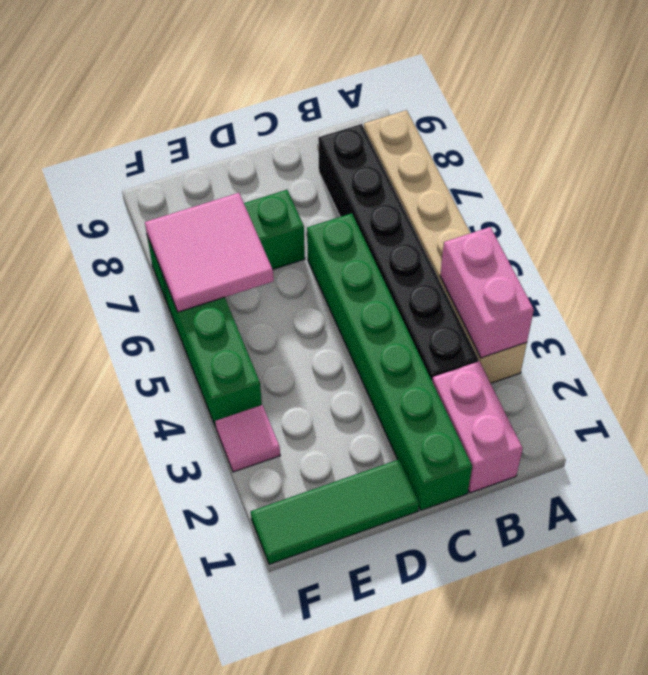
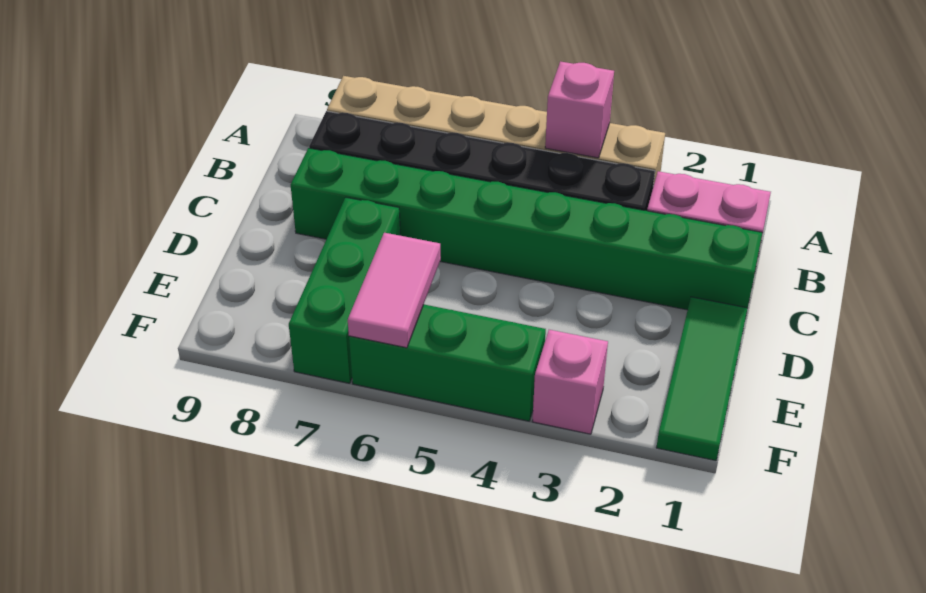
pink 1x2 brick [440,227,534,358] -> pink 1x1 brick [545,61,614,158]
green 1x6 brick [307,213,472,510] -> green 1x8 brick [291,148,763,310]
pink 2x2 tile [145,193,274,312] -> pink 1x2 tile [348,233,441,348]
pink 1x1 tile [215,405,280,472] -> pink 1x1 brick [532,330,608,434]

